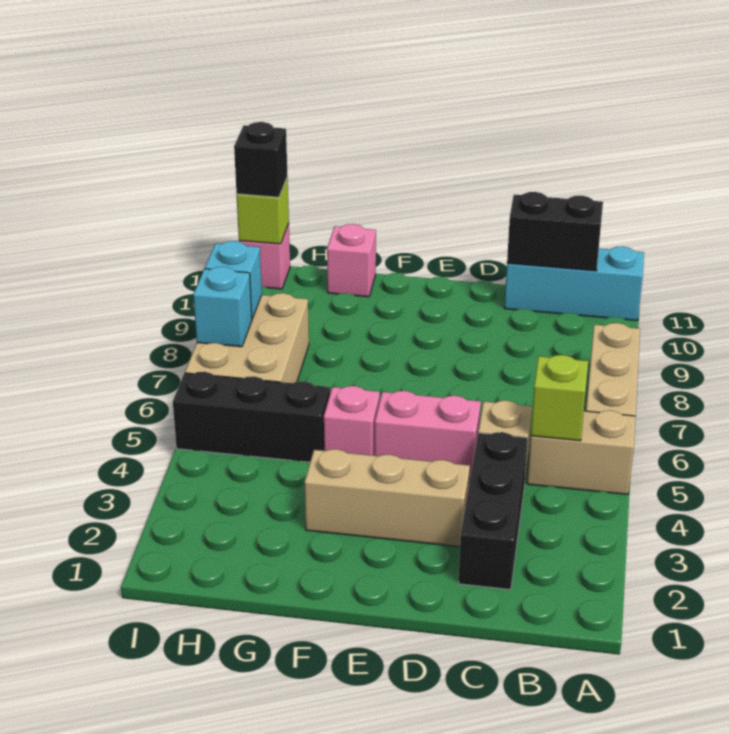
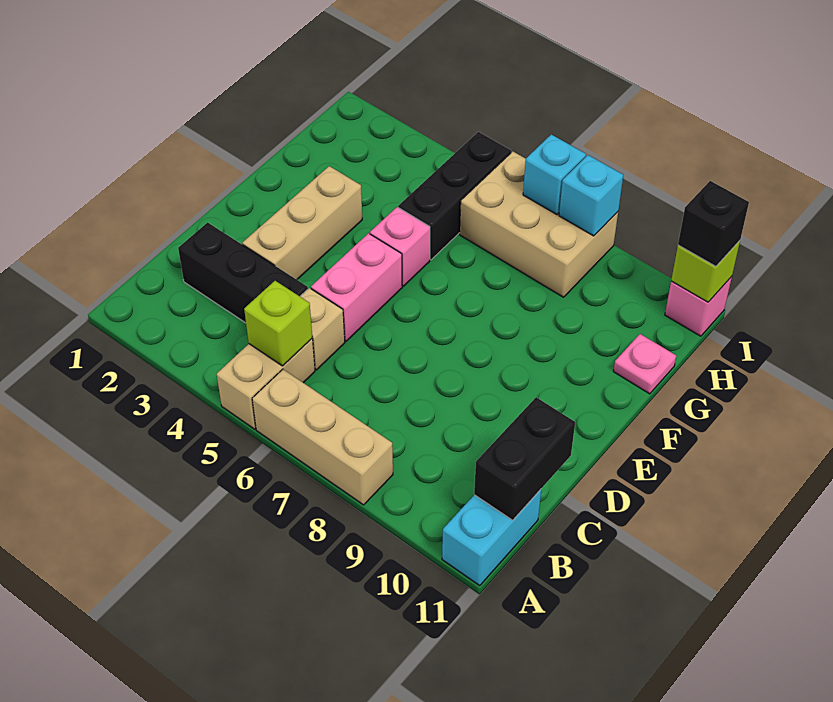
cyan 1x3 brick [504,246,644,321] -> cyan 1x2 brick [442,490,541,586]
pink 1x1 brick [327,224,376,297] -> pink 1x1 plate [613,334,676,394]

